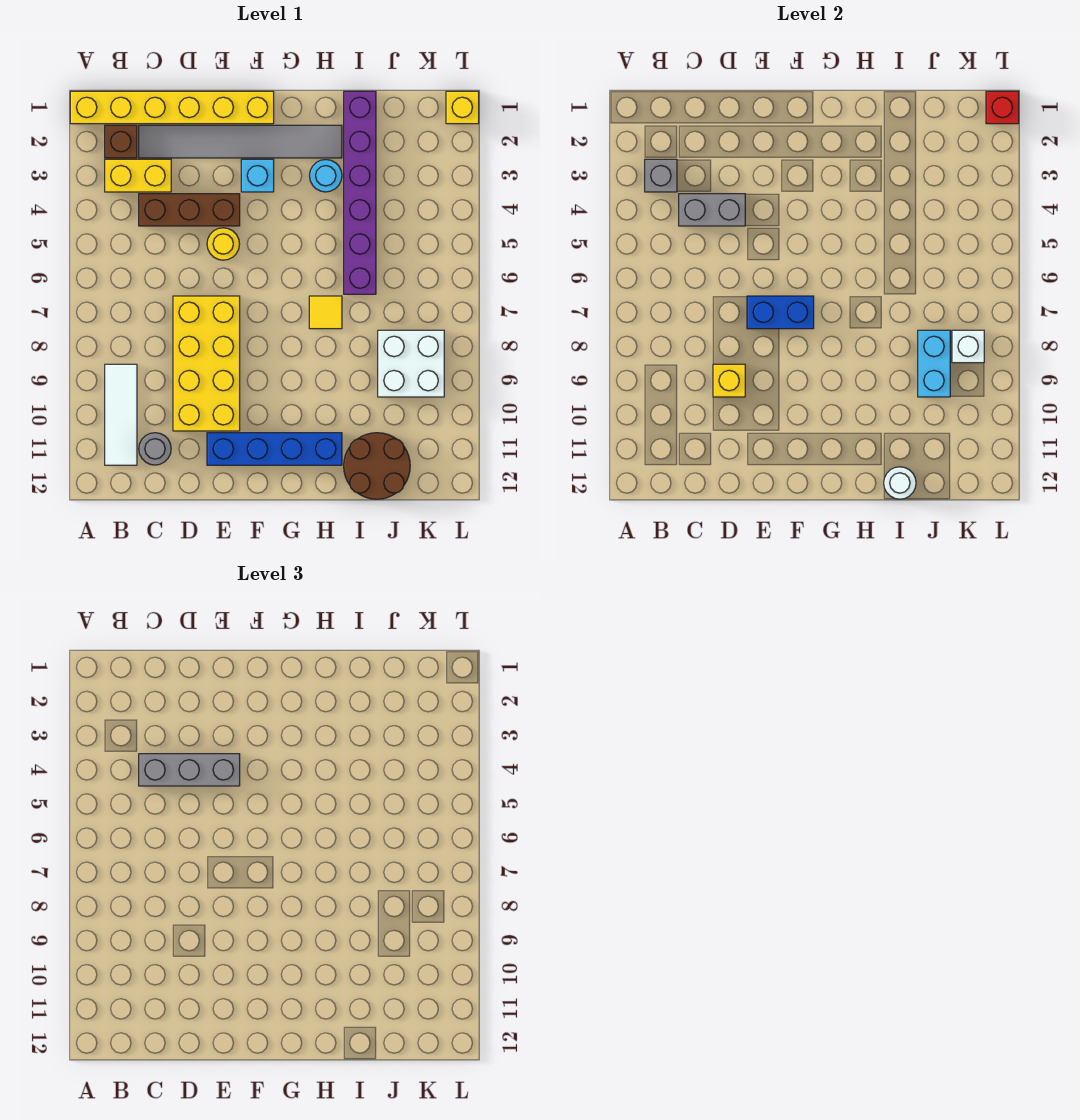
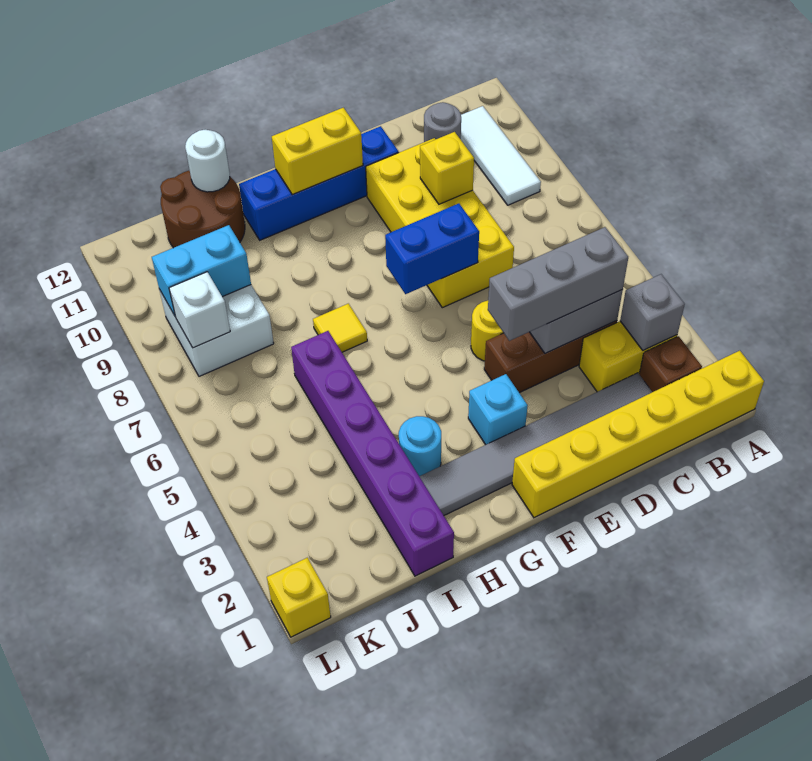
none -> yellow 1x2 brick [272,108,363,195]
cyan 1x2 brick [918,330,950,397] -> cyan 1x2 brick turned to [152,225,251,316]
red 1x1 brick [986,91,1019,124] -> none

